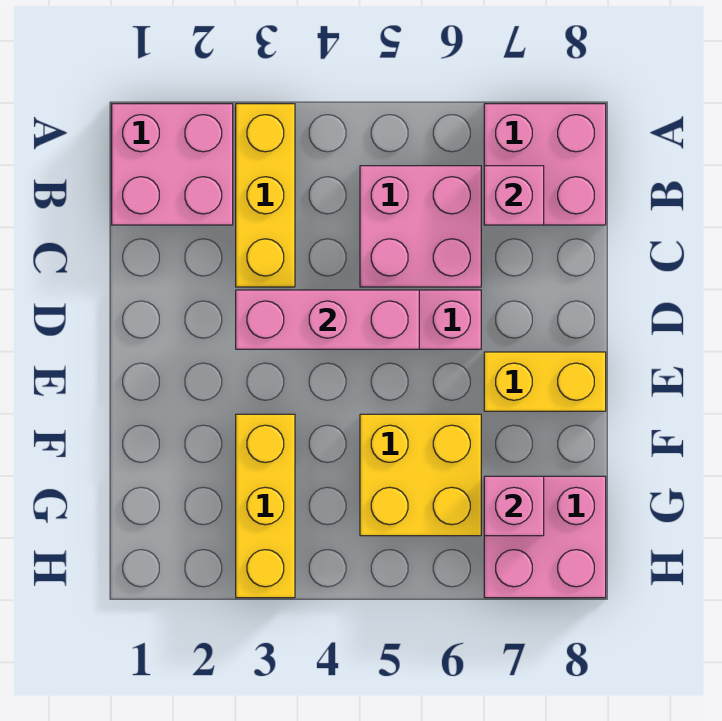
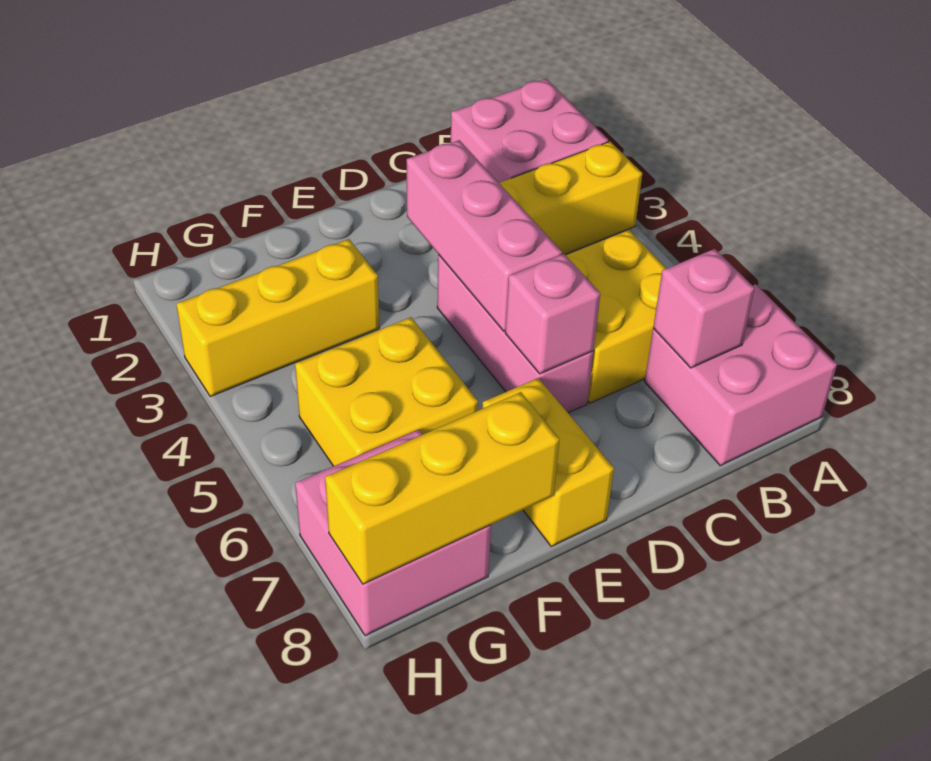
pink 2x2 brick [360,166,481,287] -> yellow 2x2 brick [566,230,667,403]
none -> yellow 1x3 brick [325,392,560,584]
pink 1x1 brick [484,476,544,536] -> pink 1x1 brick moved to [505,254,600,374]

